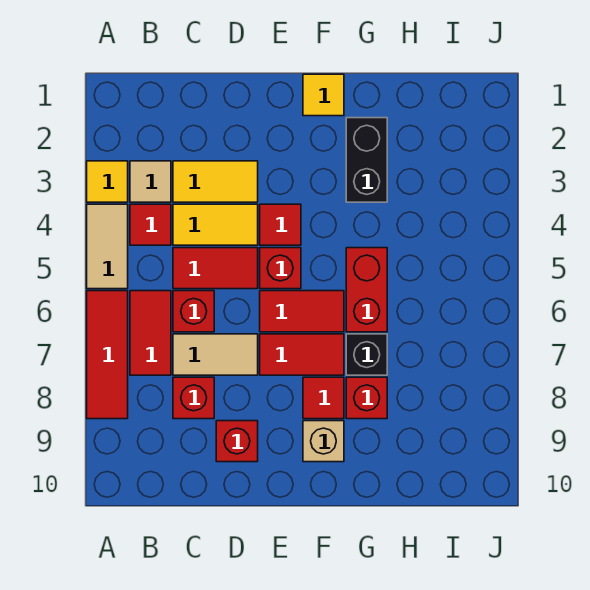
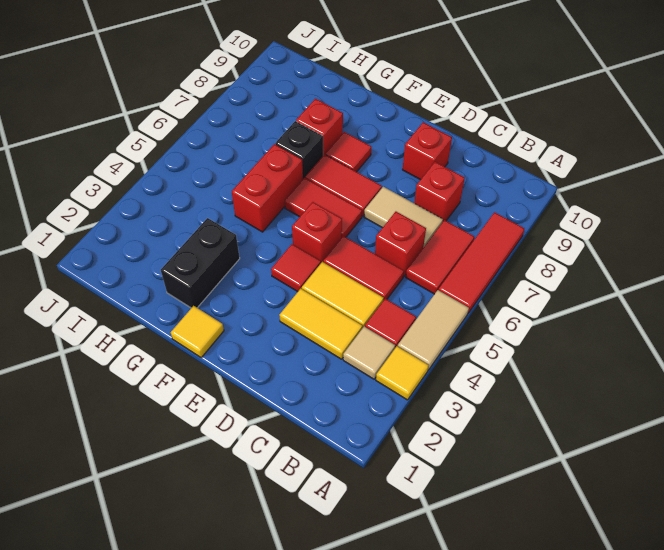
tan 1x1 brick [303,421,344,462] -> none

